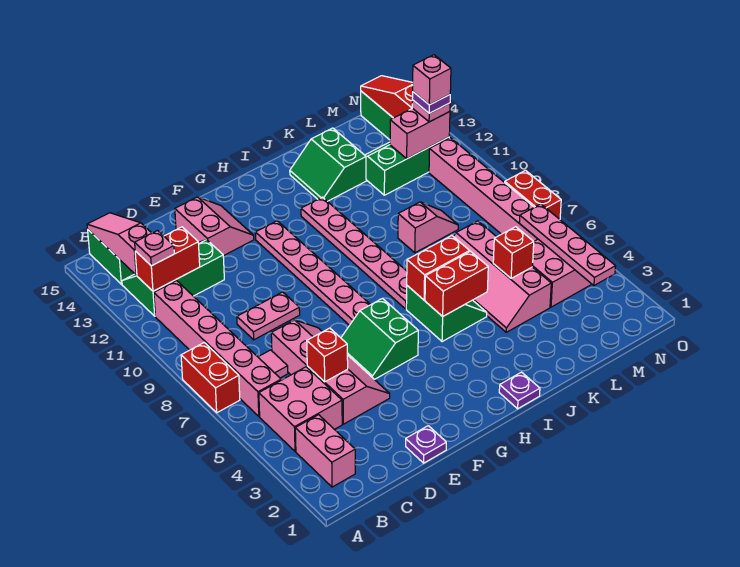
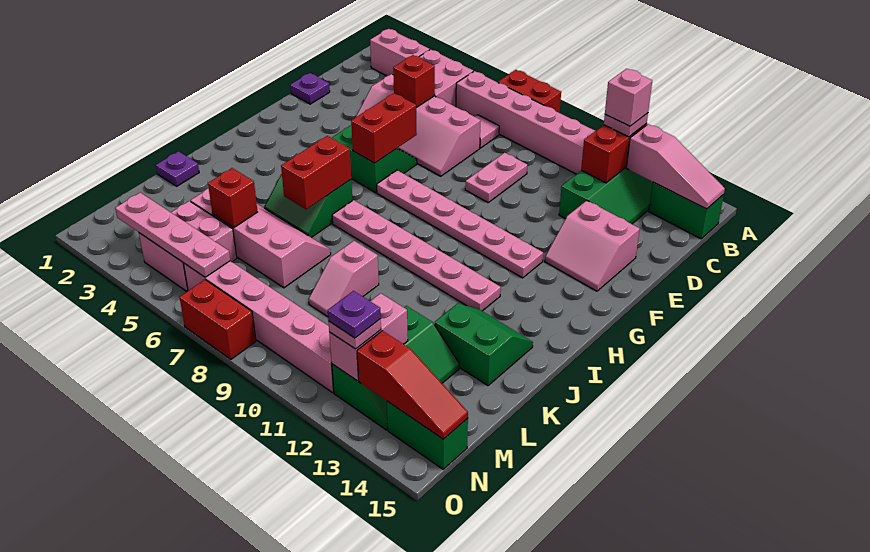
purple 1x1 plate [499,372,540,409] -> purple 1x1 plate moved to [156,151,199,186]
red 1x2 brick [425,251,488,316] -> red 1x2 brick moved to [351,93,417,163]
pink 1x1 brick [413,55,451,105] -> pink 1x1 brick moved to [605,69,652,126]

